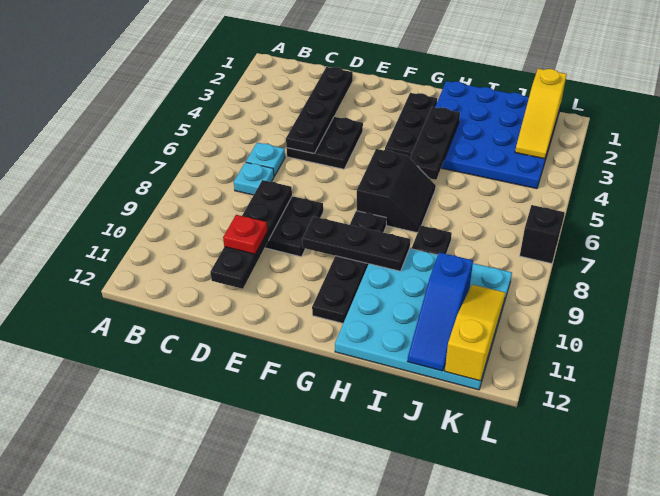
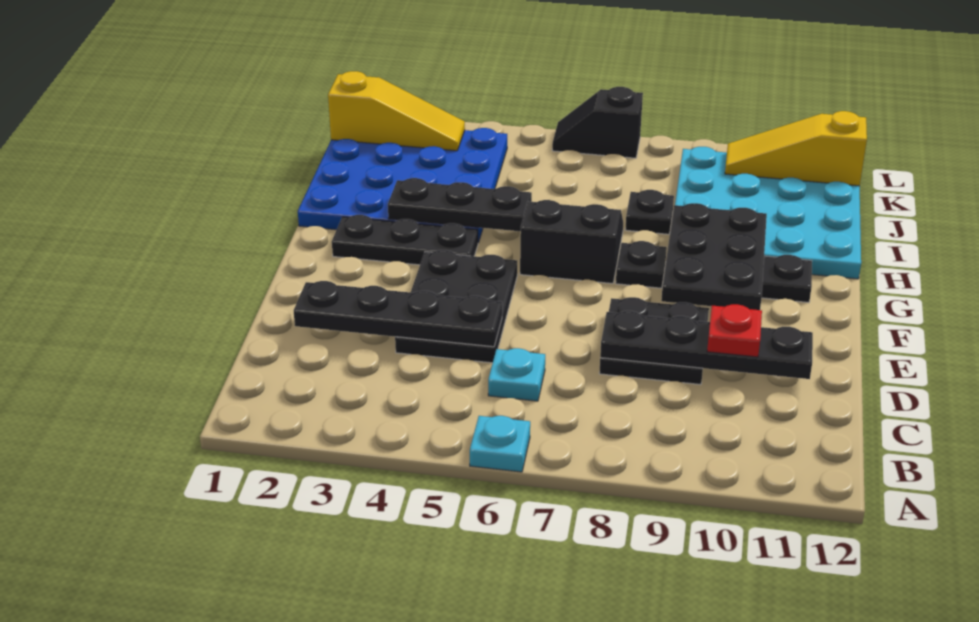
cyan 1x1 plate [234,162,274,195] -> cyan 1x1 plate moved to [470,416,530,472]
black 2x2 plate [287,117,363,169] -> black 2x3 plate [395,250,517,363]
black 1x3 plate [302,216,410,271] -> black 2x3 plate [661,203,767,310]
blue 1x3 slope [407,252,473,371] -> none

